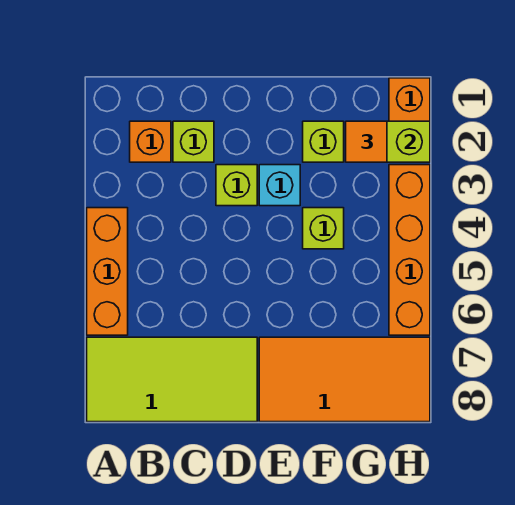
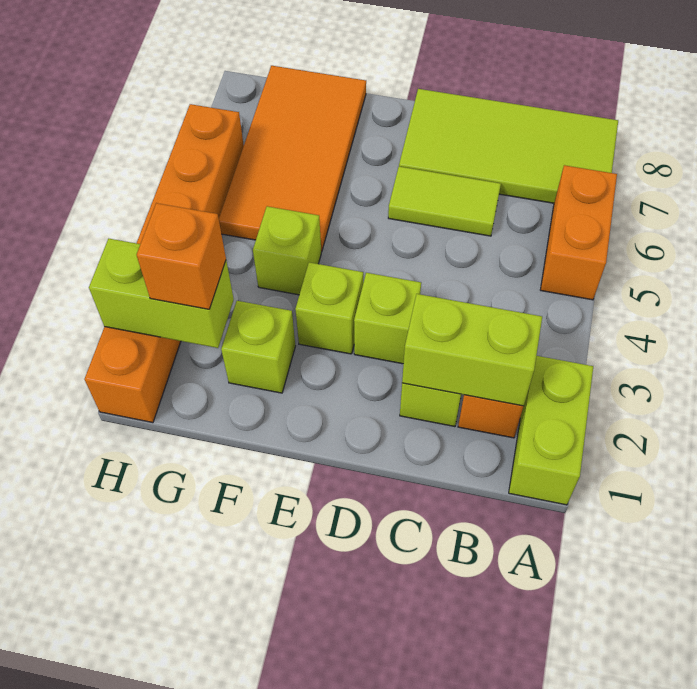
none -> lime 1x2 brick [509,356,593,505]
orange 1x3 brick [87,208,128,335] -> orange 1x2 brick [540,165,617,300]
none -> lime 1x2 brick [402,294,542,406]
none -> lime 1x2 tile [388,167,501,236]
cyan 1x1 brick [259,165,300,206] -> lime 1x1 brick [295,262,363,354]
orange 2x4 tile [259,337,430,422] -> orange 2x4 tile turned to [219,66,366,252]
orange 1x1 tile [346,121,387,162] -> orange 1x1 brick [137,203,226,309]

